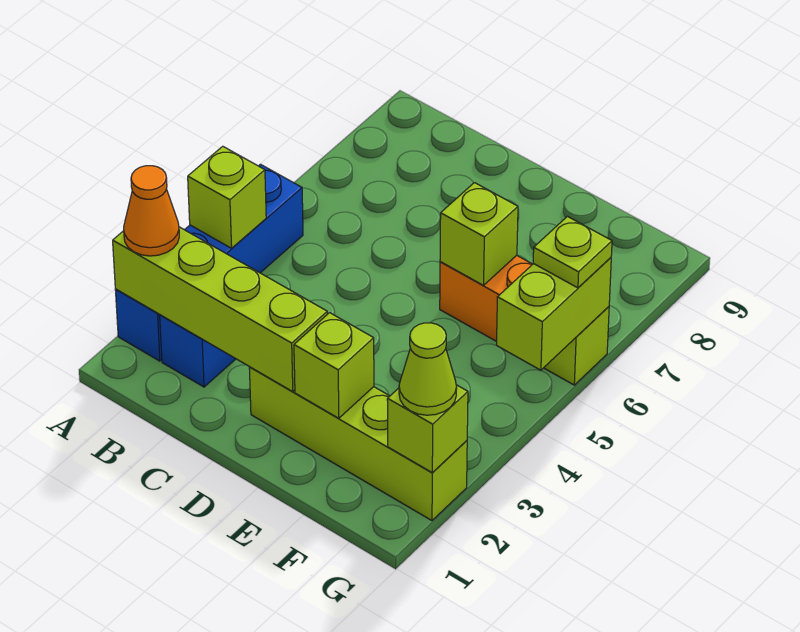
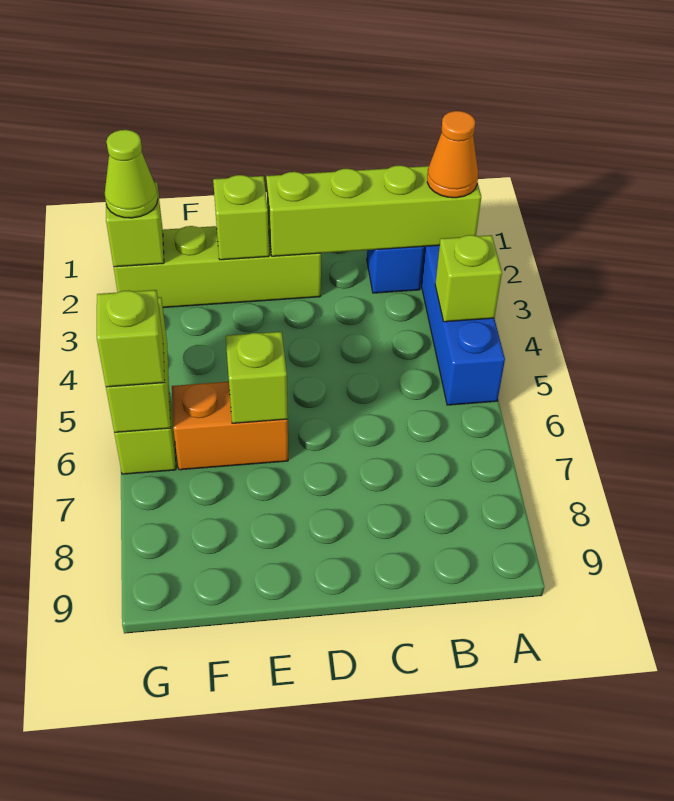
lime 1x1 plate [533,216,612,288] -> lime 1x1 brick [97,290,165,387]

